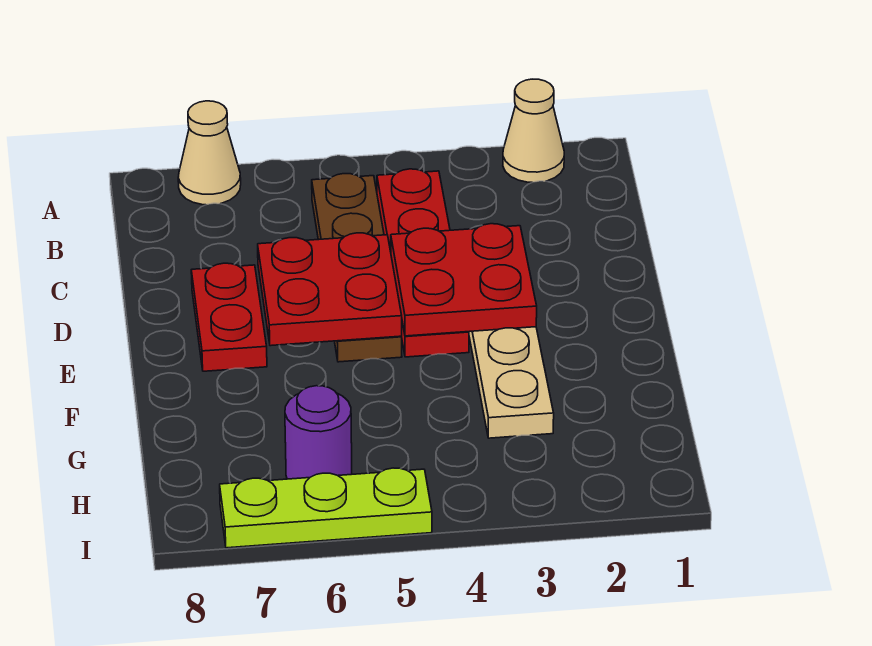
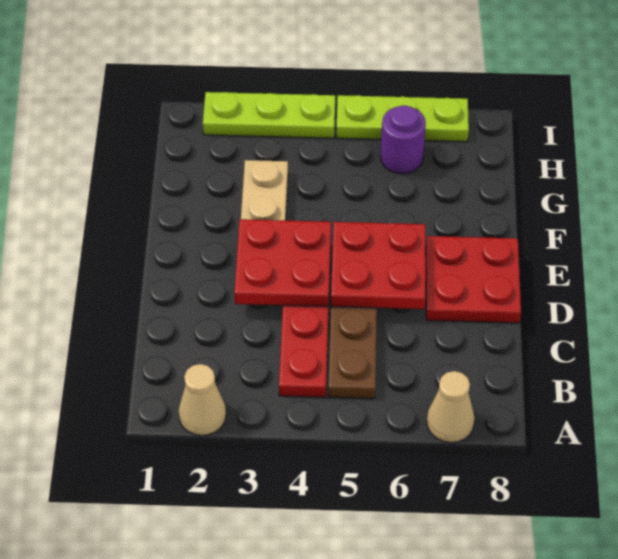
red 1x2 plate [191,263,267,371] -> red 2x2 plate [426,236,521,323]
none -> lime 1x3 plate [203,92,335,138]

